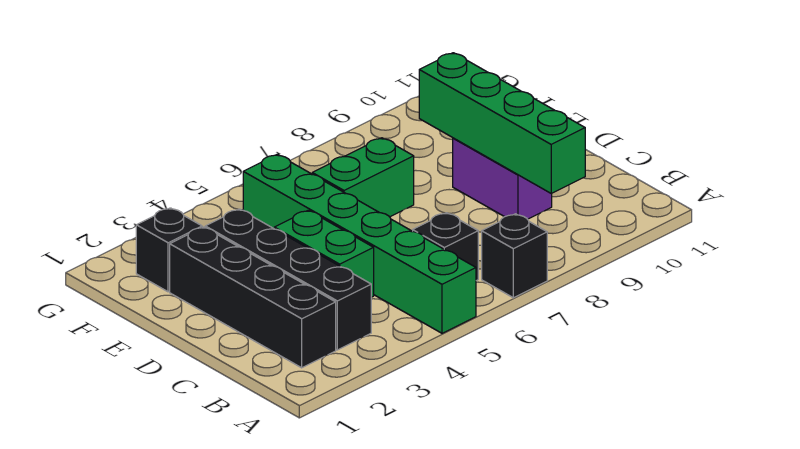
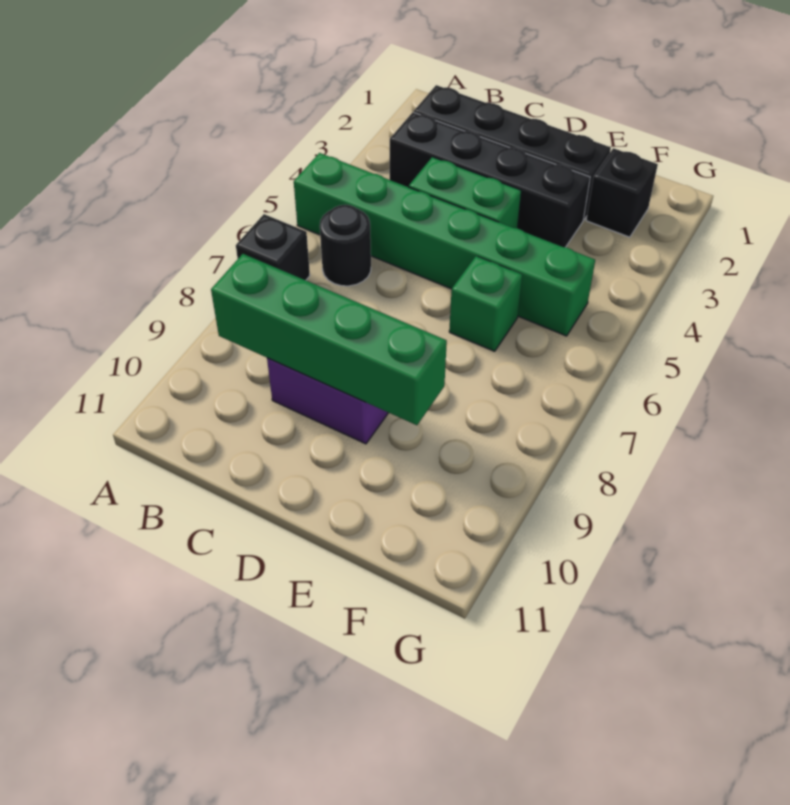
black 1x1 brick [413,213,478,281] -> black 1x1 round brick [320,205,371,286]
green 1x2 brick [312,138,414,217] -> green 1x1 brick [449,256,522,351]

